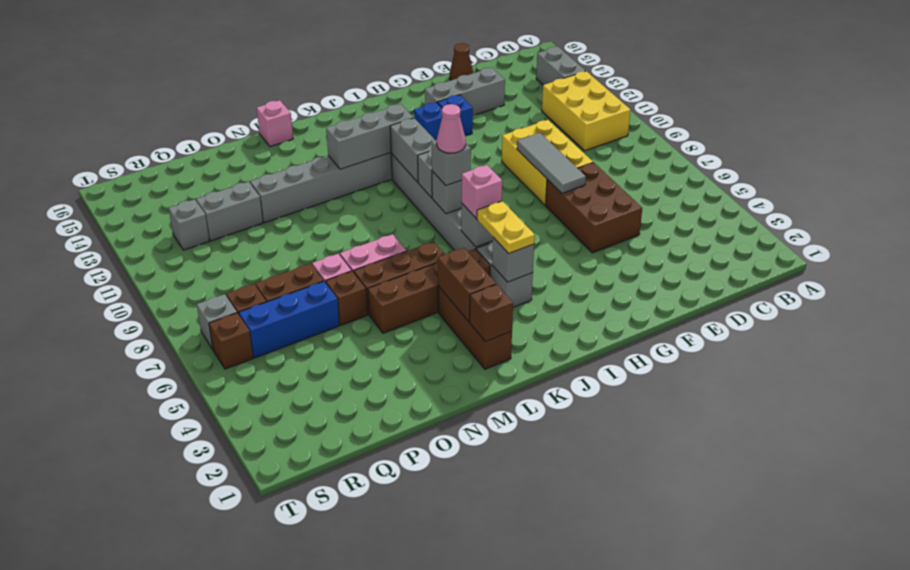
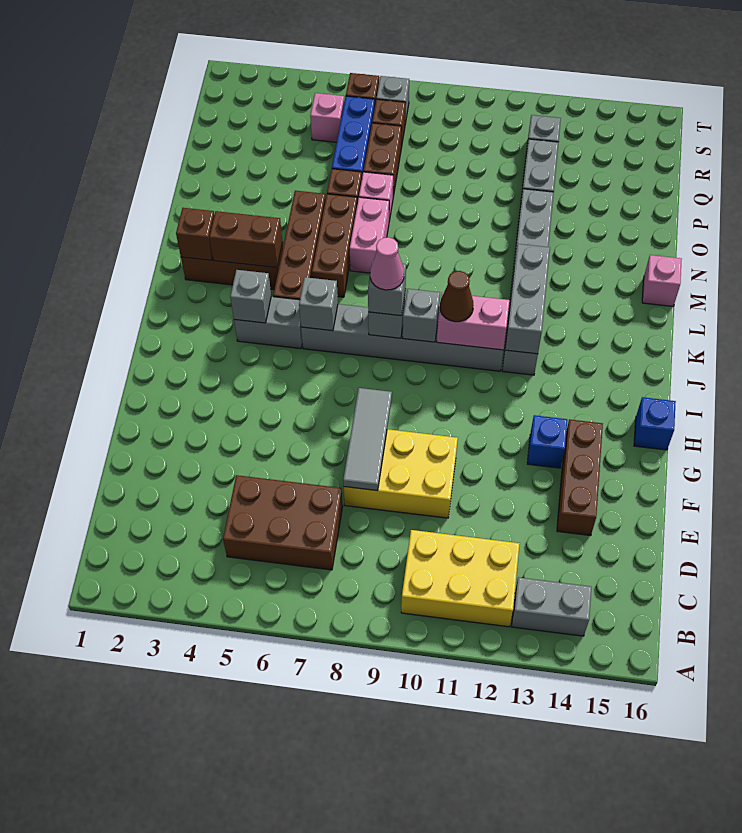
brown 2x3 brick [546,163,642,253] -> brown 2x3 brick moved to [223,475,343,570]
grey 1x3 brick [425,68,505,115] -> brown 1x3 brick [557,419,603,536]
brown 1x1 cone [450,43,473,80] -> brown 1x1 cone moved to [440,271,474,322]
grey 1x3 tile [517,133,586,193] -> grey 1x3 tile turned to [343,388,392,491]
blue 1x1 brick [414,102,442,140] -> blue 1x1 brick moved to [634,397,676,450]
yellow 1x2 plate [477,201,535,254] -> none
pink 1x1 brick [462,165,502,219] -> pink 1x1 brick moved to [310,93,344,142]
grey 1x2 brick [390,118,435,182] -> pink 1x2 brick [437,292,510,350]

